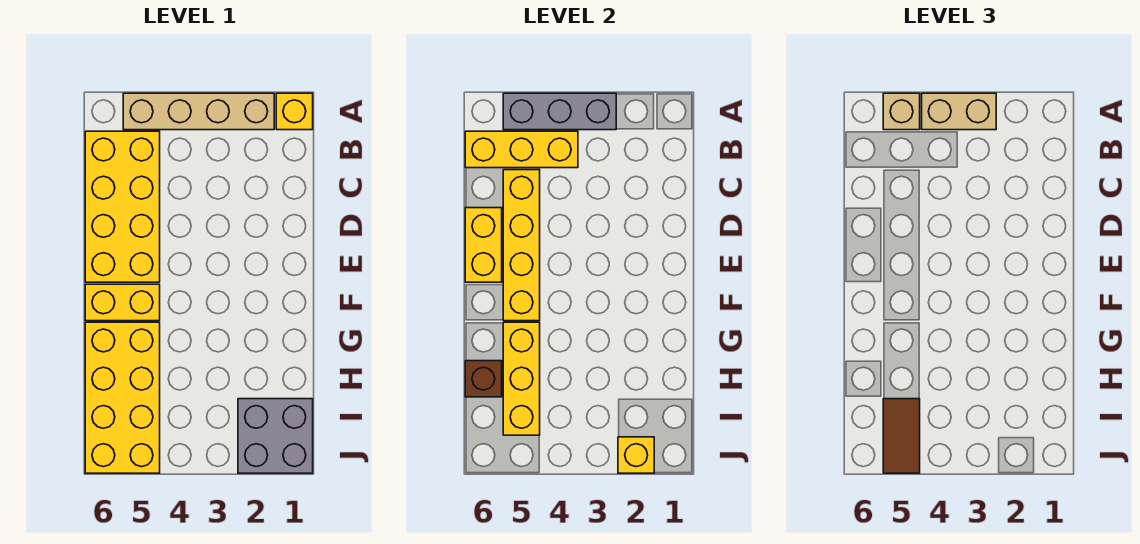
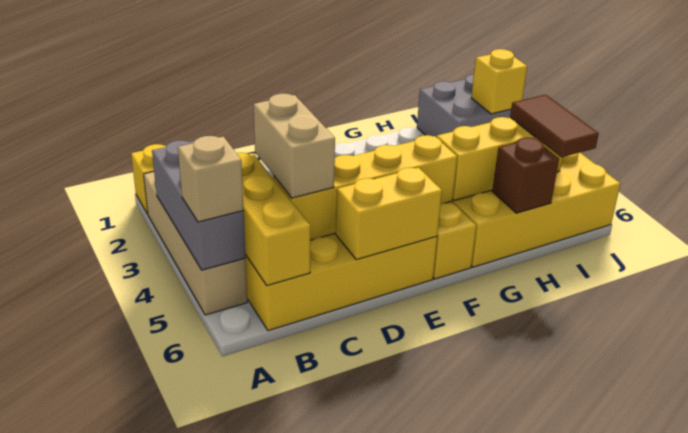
tan 1x2 brick [922,93,996,130] -> tan 1x2 brick moved to [254,94,335,198]
brown 1x2 tile [883,399,920,473] -> brown 1x2 tile turned to [510,95,599,157]

